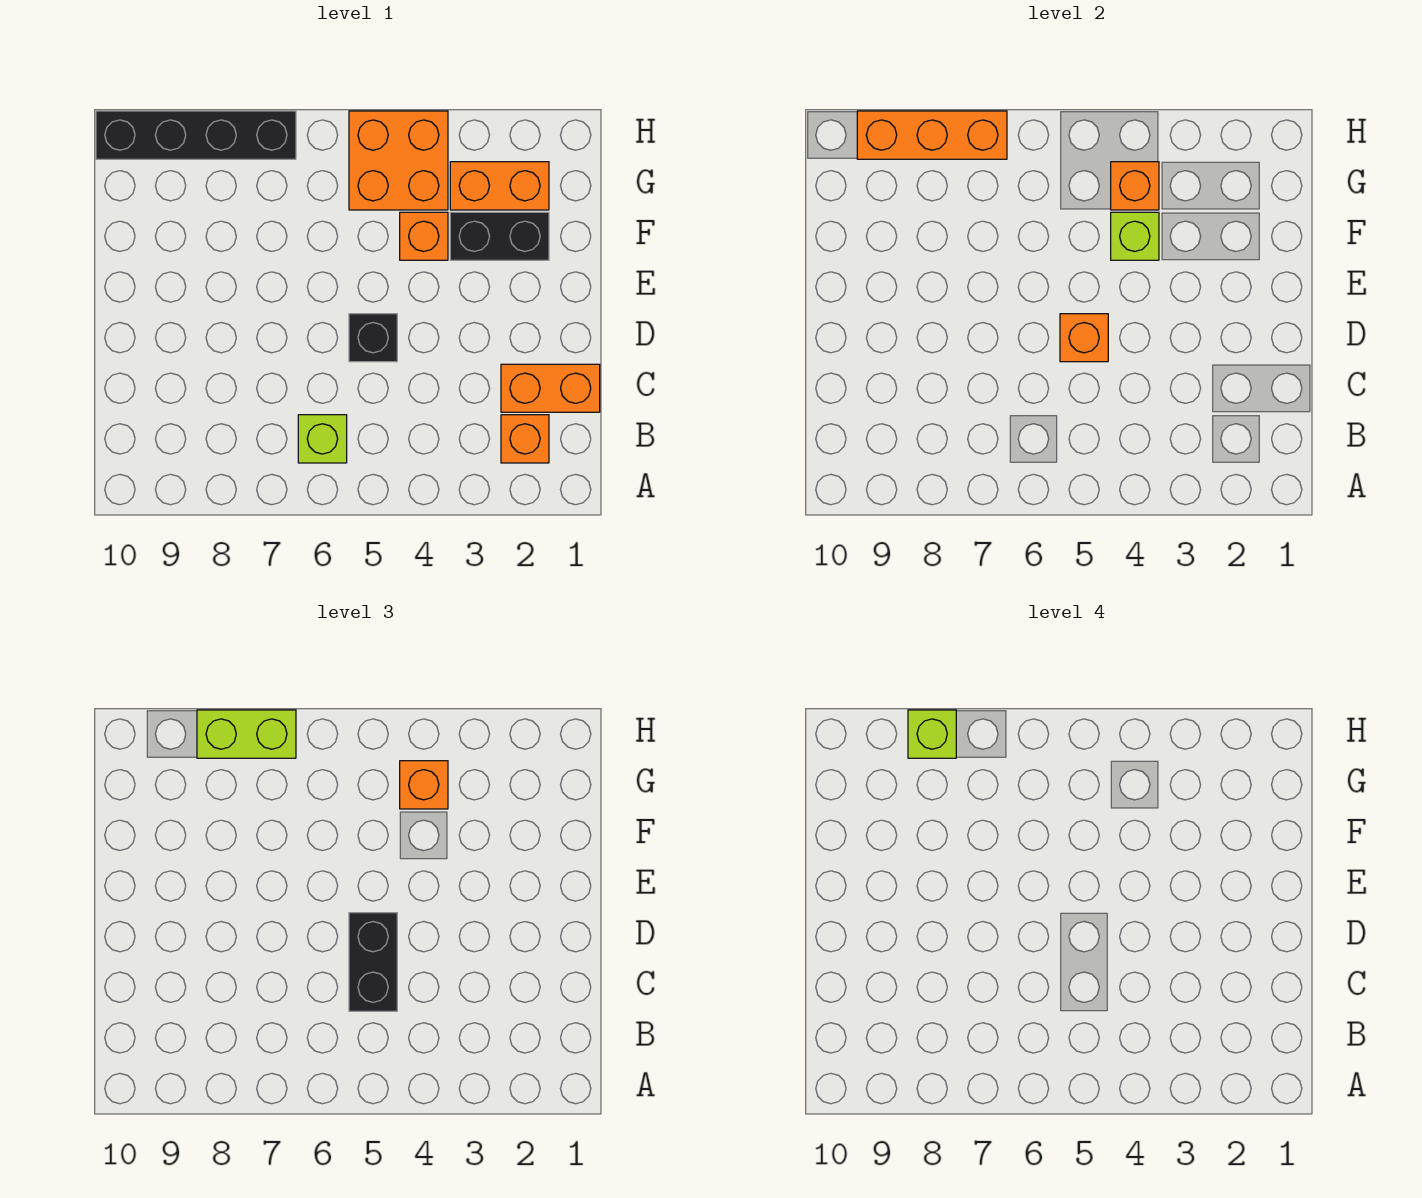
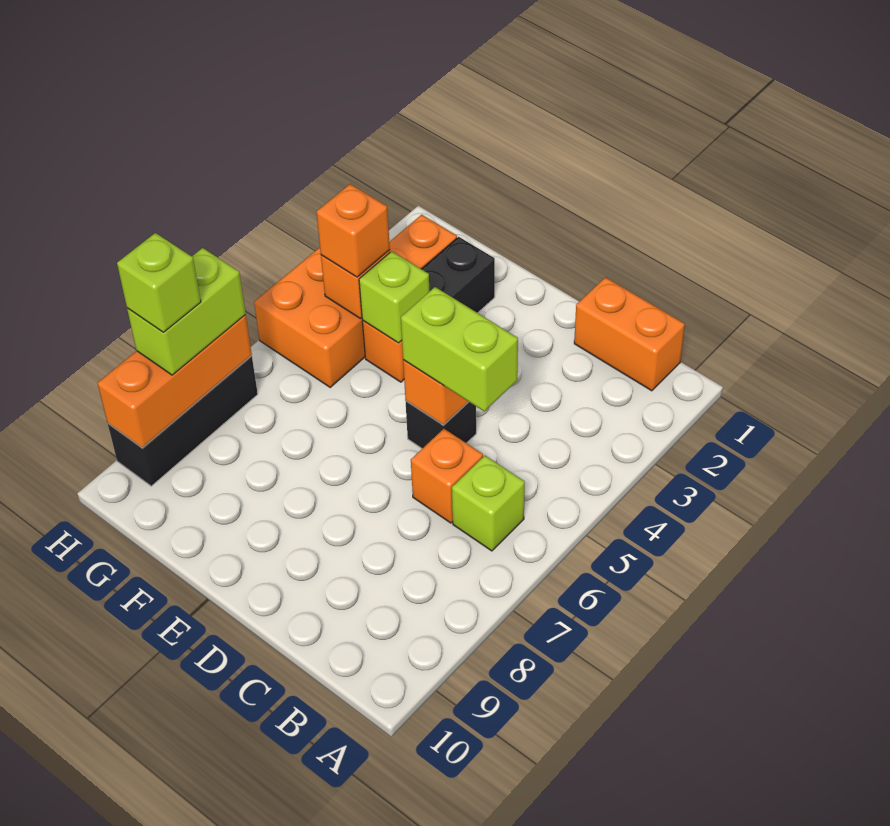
orange 1x1 brick [501,415,549,463] -> orange 1x1 brick moved to [411,429,483,523]
orange 1x2 brick [501,364,600,412] -> orange 1x2 brick turned to [574,277,685,391]
black 1x2 brick [349,913,397,1011] -> lime 1x2 brick [401,287,518,411]
black 1x4 brick [96,111,296,159] -> black 1x3 brick [108,356,258,486]

